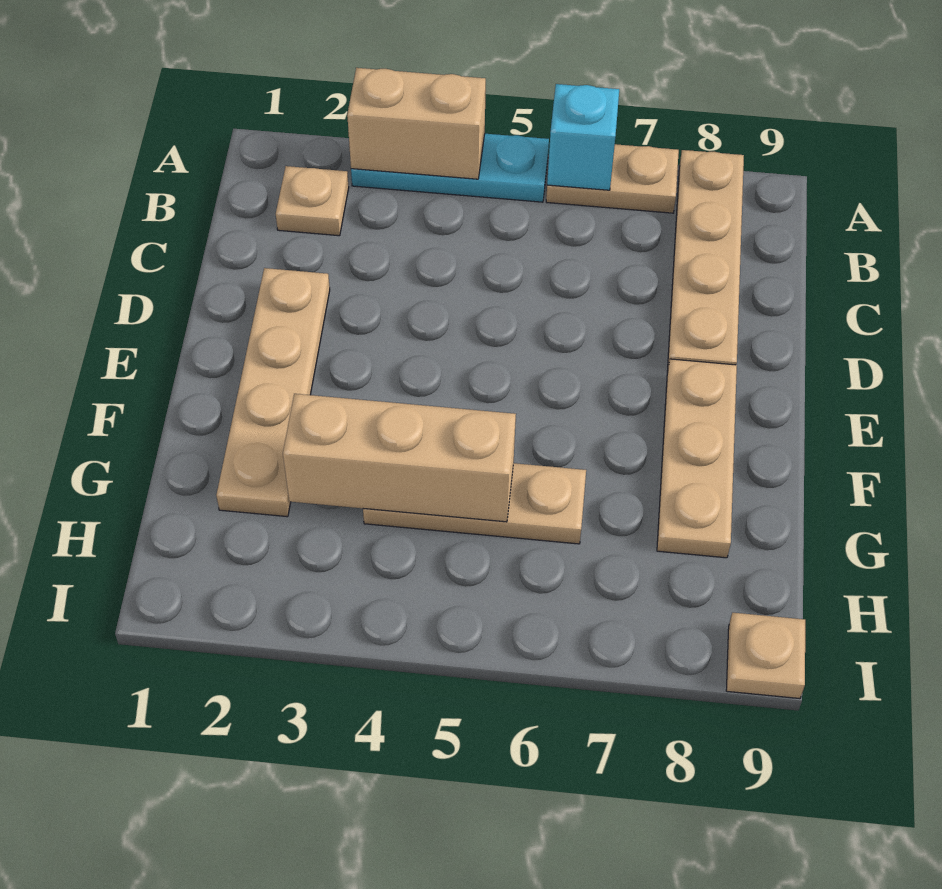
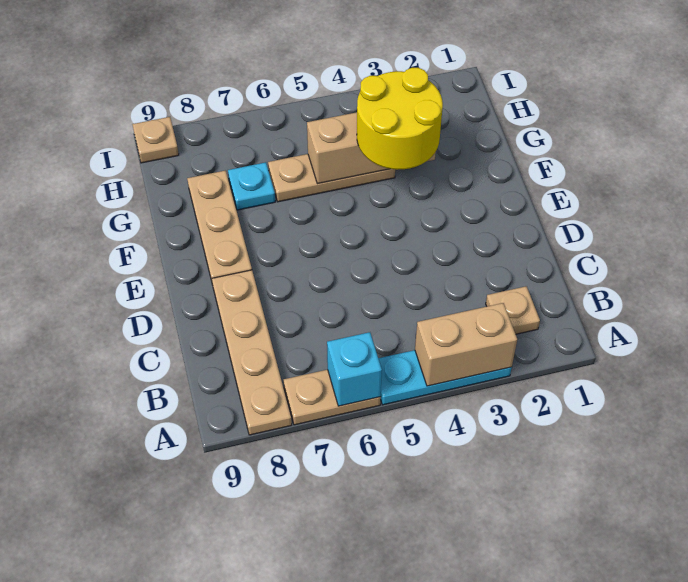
tan 1x4 plate [216,268,330,517] -> none
none -> yellow 2x2 round brick [357,68,443,170]
none -> cyan 1x1 plate [228,162,275,210]

